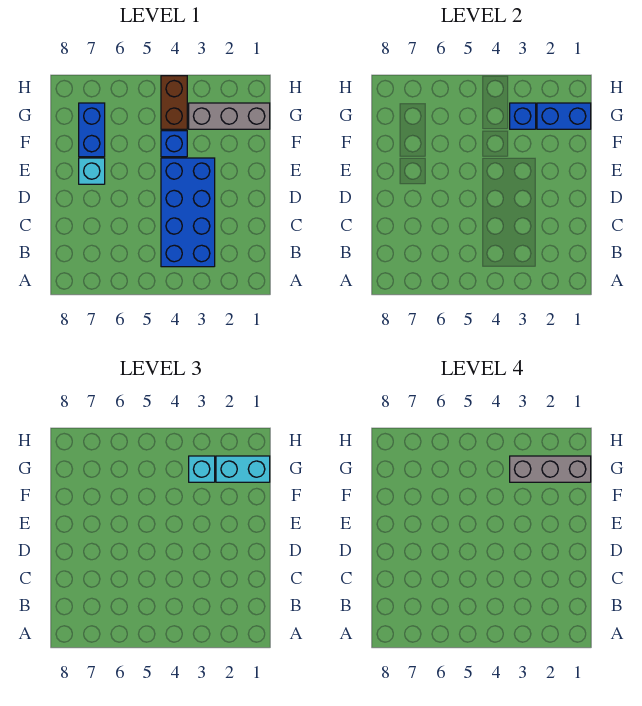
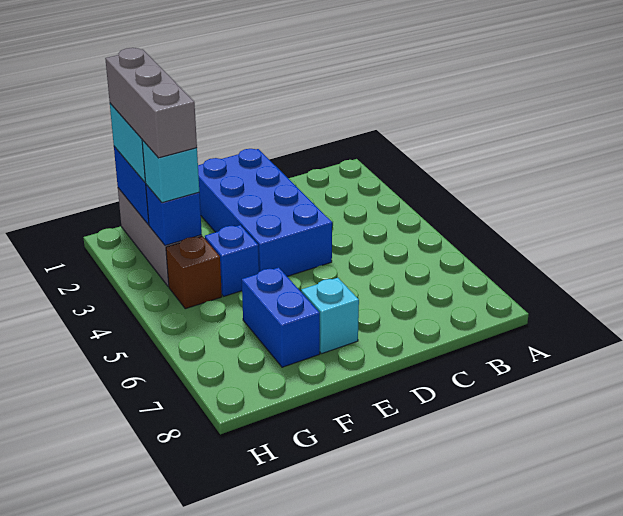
blue 2x4 brick [161,158,215,267] -> blue 2x4 brick turned to [198,149,332,276]
blue 1x2 brick [79,103,105,157] -> blue 1x2 brick turned to [242,267,320,367]
brown 1x2 brick [161,76,187,129] -> brown 1x1 brick [166,236,222,309]

